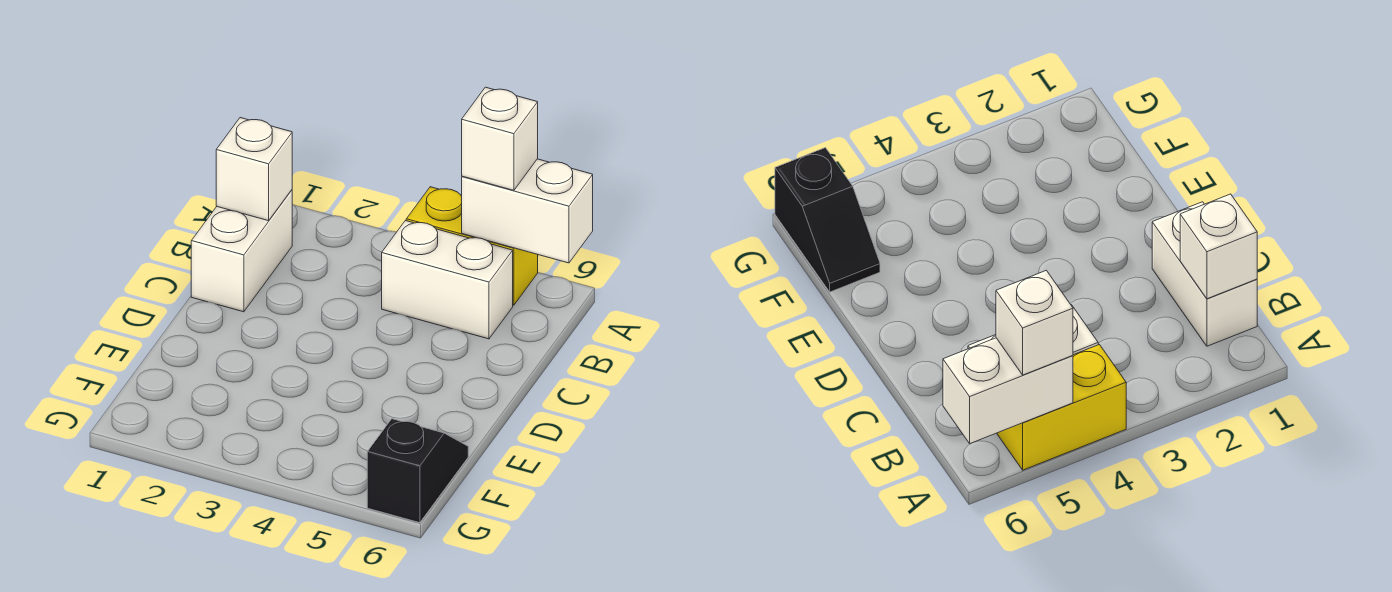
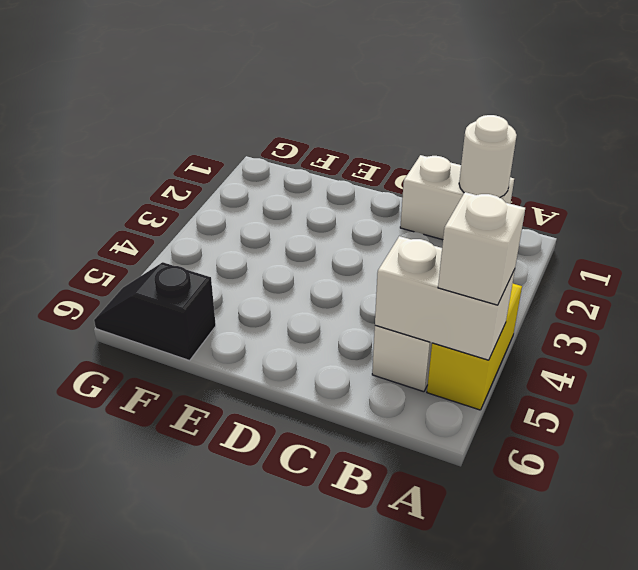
white 1x2 brick [462,159,593,263] -> white 1x2 brick turned to [375,236,515,360]
white 1x1 brick [216,118,292,221] -> white 1x1 round brick [459,115,517,198]
black 1x2 slope [367,419,468,523] -> black 1x2 slope turned to [94,262,216,361]

